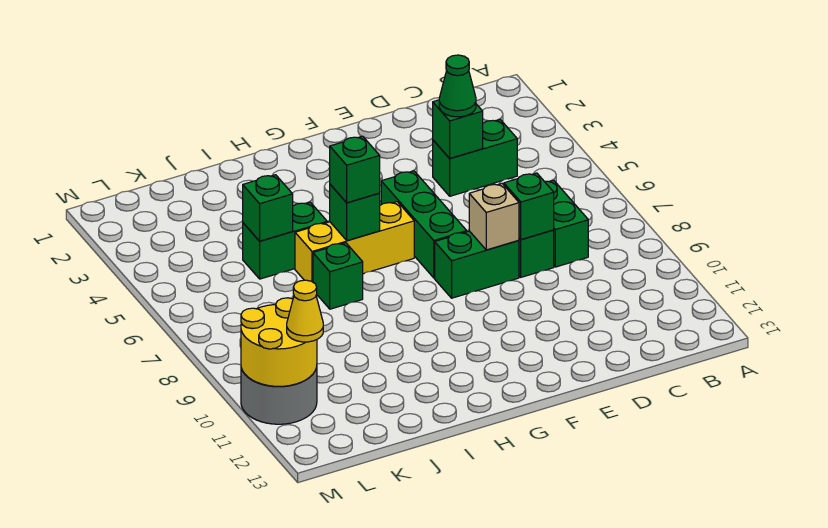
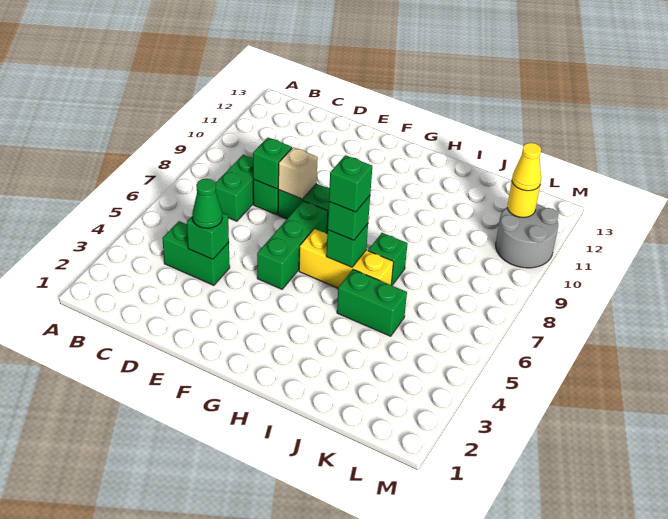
green 1x1 brick [243,175,293,241] -> green 1x1 brick moved to [329,155,372,212]
yellow 2x2 round brick [241,298,317,386] -> yellow 1x1 round brick [507,181,540,218]

